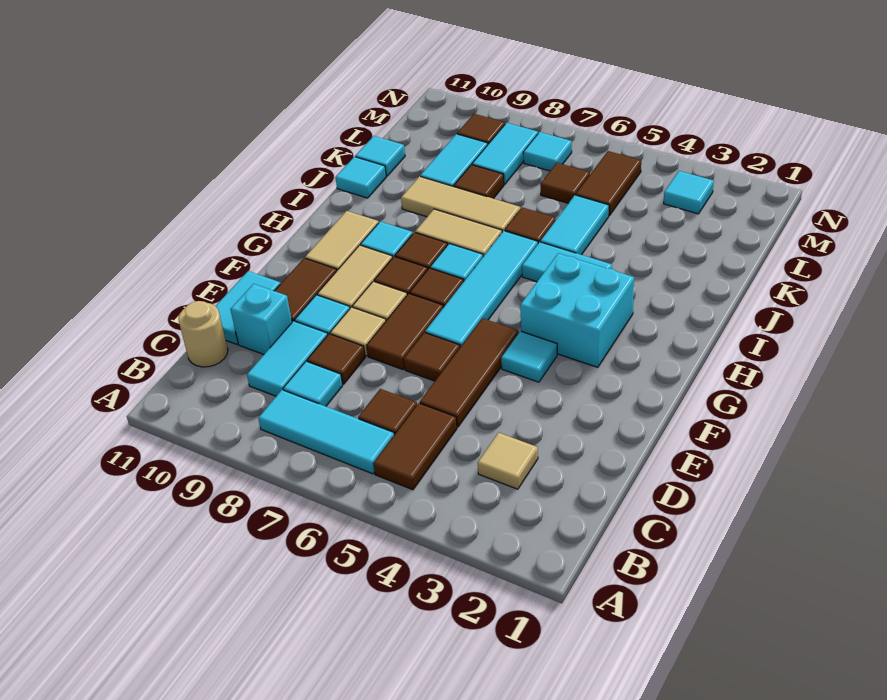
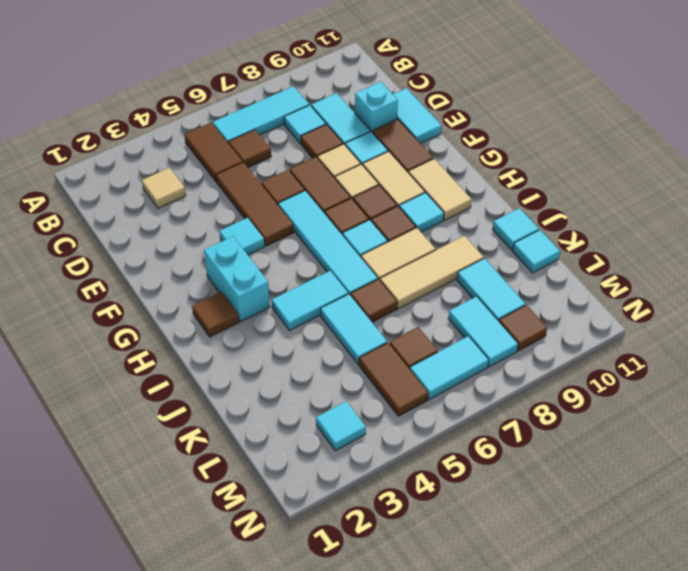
tan 1x1 round brick [178,301,228,367] -> none
cyan 2x2 brick [520,253,634,367] -> cyan 1x2 brick [204,236,270,321]
brown 1x1 tile [454,165,504,199] -> brown 1x1 tile moved to [192,292,239,337]
cyan 1x1 tile [523,132,572,171] -> cyan 1x2 tile [410,336,489,399]

